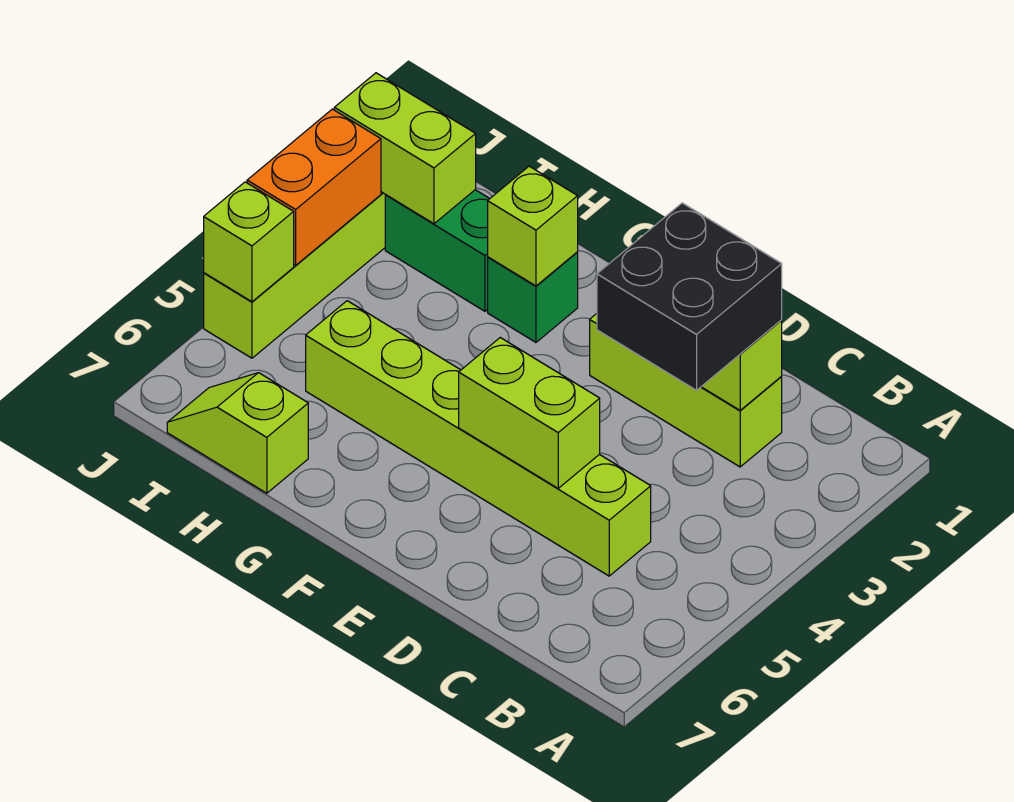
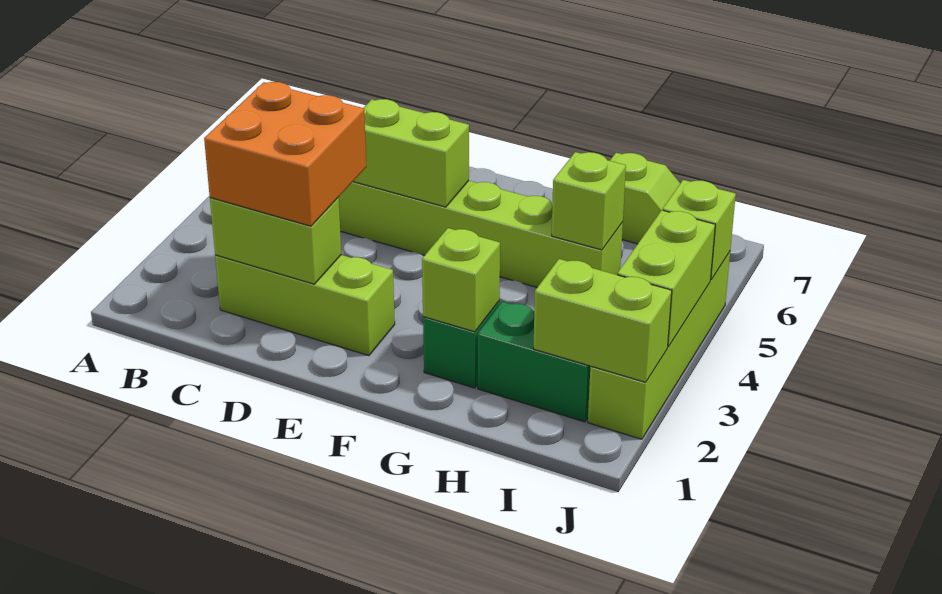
black 2x2 brick [597,203,782,390] -> orange 2x2 brick [204,82,366,226]
none -> lime 1x1 brick [552,152,626,250]
orange 1x2 brick [247,109,381,265] -> lime 1x2 brick [617,210,715,347]

